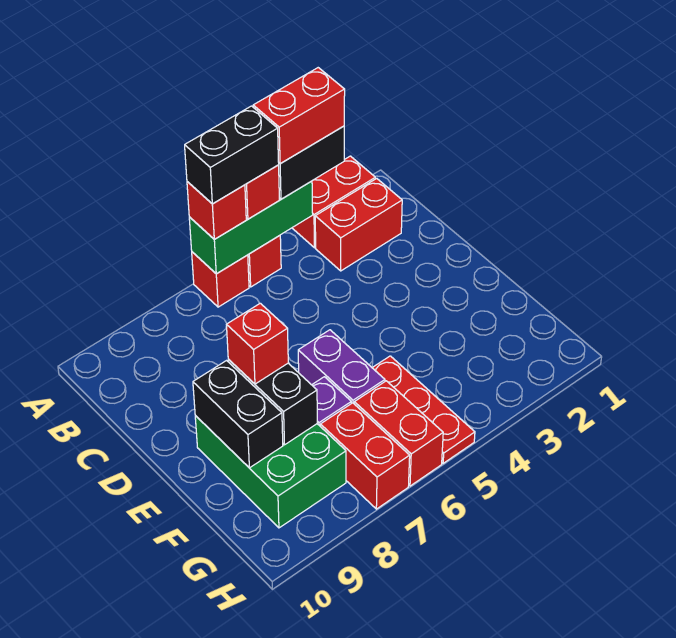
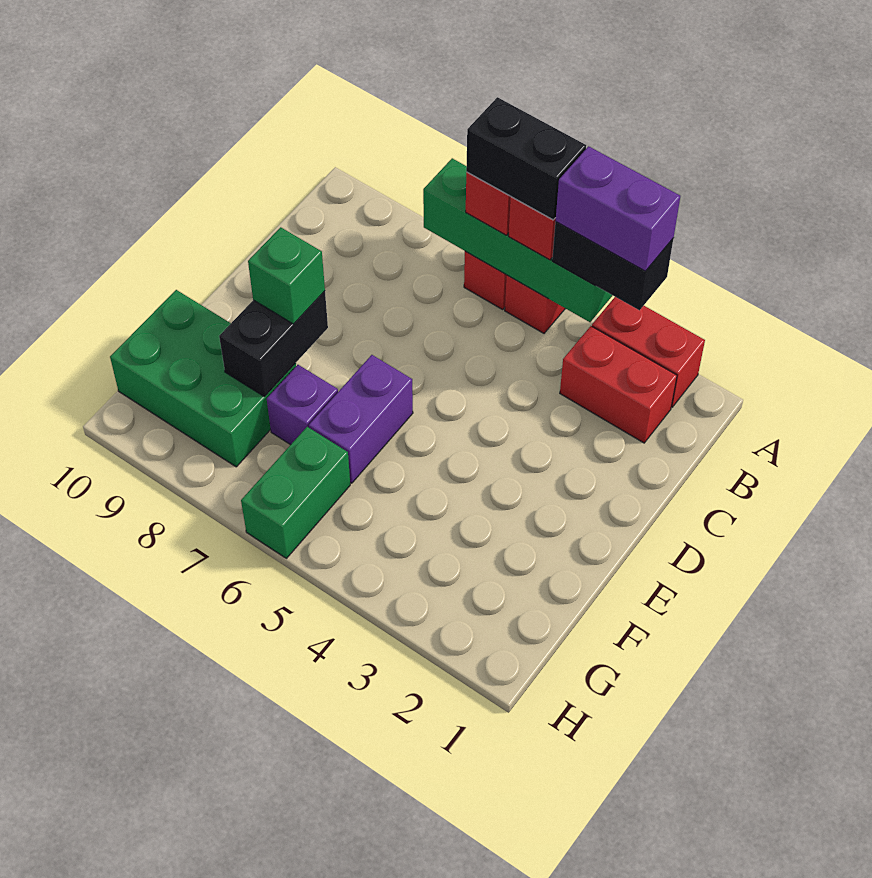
red 1x2 brick [253,68,345,164] -> purple 1x2 brick [556,146,680,271]
green 1x3 brick [189,181,313,274] -> green 1x4 brick [423,158,613,322]
green 2x3 brick [195,416,346,528] -> green 2x3 brick turned to [110,290,296,467]
red 1x1 brick [227,303,288,384] -> green 1x1 brick [248,227,325,324]
black 1x2 brick [193,361,283,468] -> none
red 1x3 plate [372,356,475,463] -> none
red 1x2 brick [354,381,443,486] -> green 1x2 brick [241,427,350,558]
red 1x2 brick [320,403,410,509] -> none

